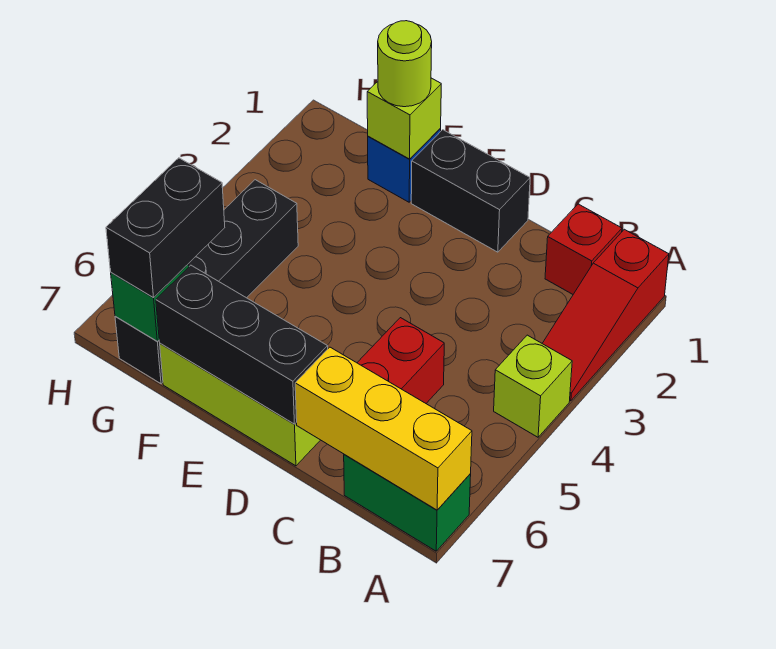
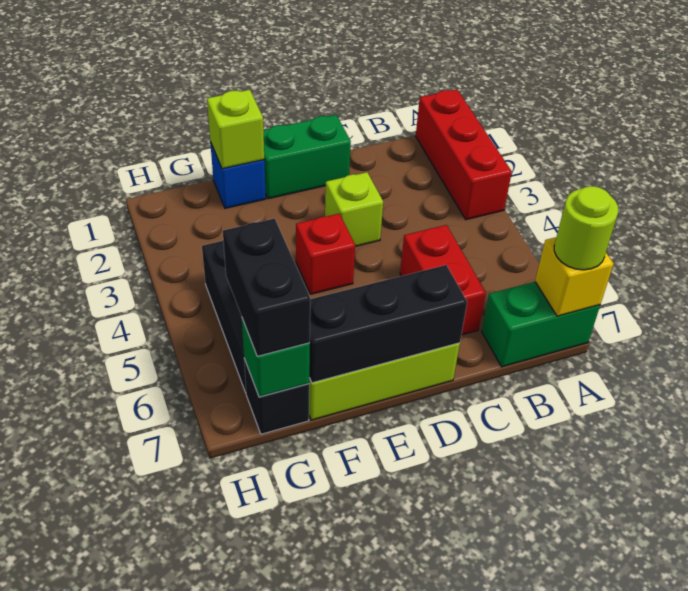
red 1x3 slope [542,229,669,401] -> red 1x3 brick [416,89,512,220]
lime 1x1 brick [494,335,572,437] -> lime 1x1 brick moved to [325,172,383,246]
yellow 1x3 brick [295,347,472,510] -> yellow 1x1 brick [535,237,613,316]
red 1x1 brick [545,204,622,294] -> red 1x1 brick moved to [296,214,355,294]
black 1x2 brick [411,130,530,252] -> green 1x2 brick [264,115,351,199]
lime 1x1 round brick [378,21,432,107] -> lime 1x1 round brick moved to [554,186,618,270]

